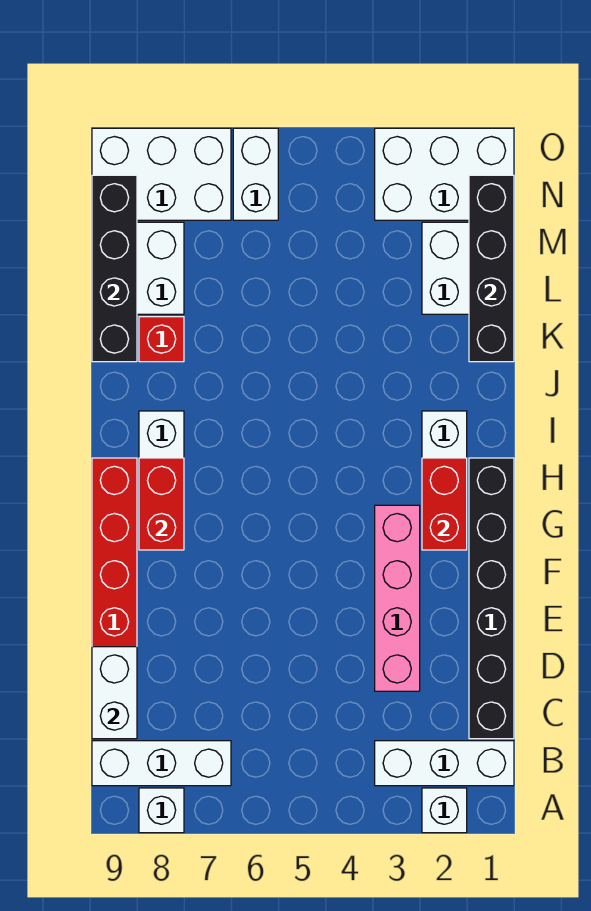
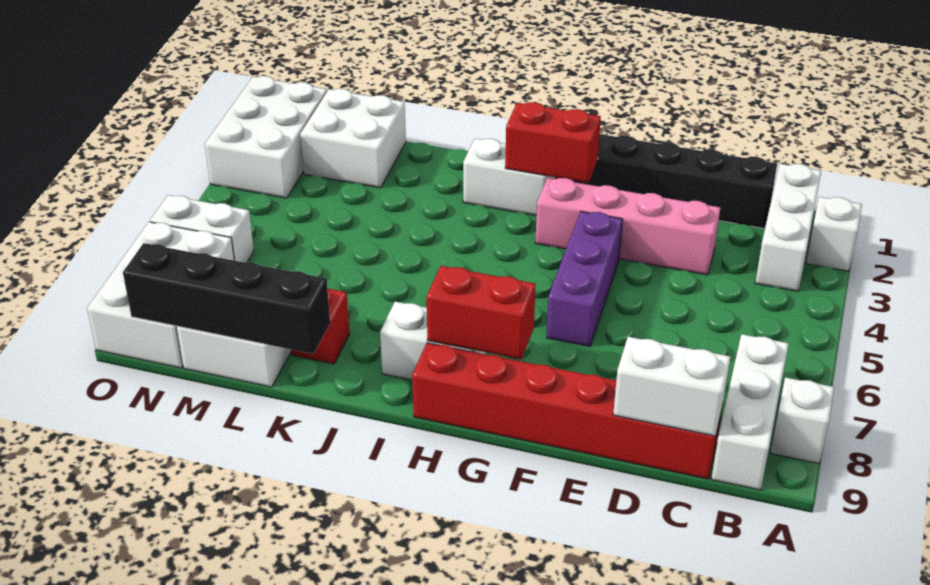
none -> purple 1x3 brick [547,211,623,347]
black 1x4 brick [469,175,514,362] -> none

